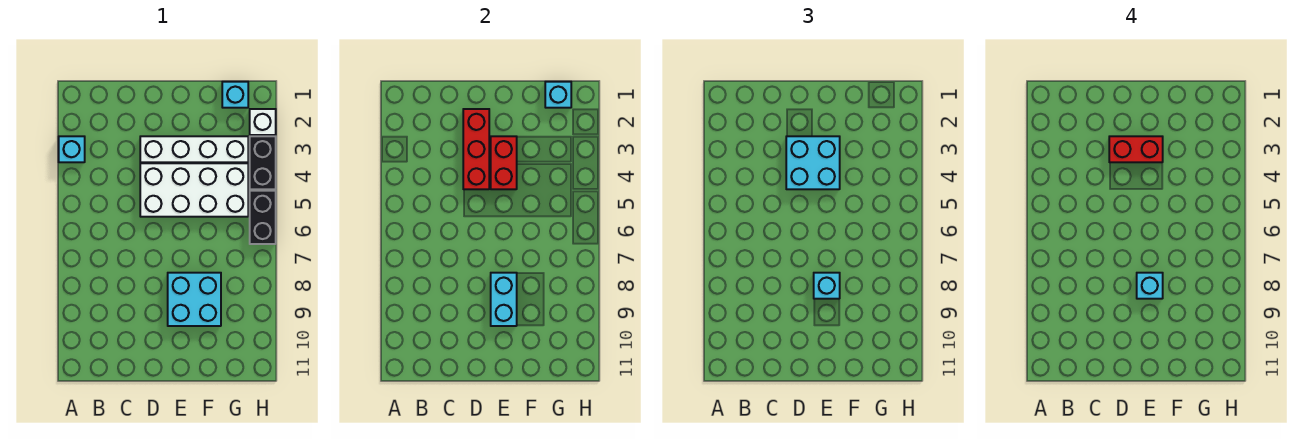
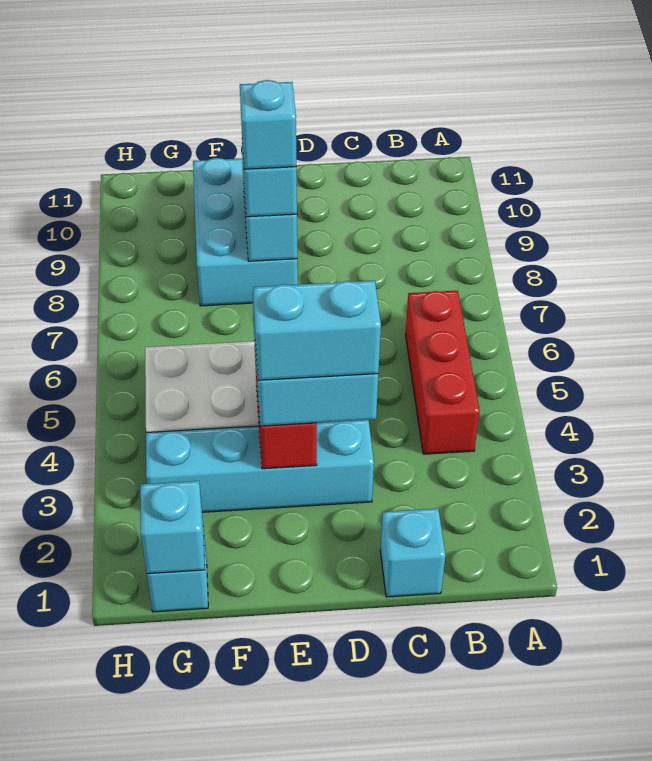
cyan 1x1 brick [59,136,85,162] -> cyan 1x1 brick moved to [380,508,446,597]
red 1x3 brick [463,109,489,189] -> red 1x3 brick moved to [405,291,480,454]
white 1x4 brick [140,136,248,162] -> cyan 1x4 brick [146,420,374,512]
red 1x2 brick [1109,136,1163,162] -> cyan 1x2 brick [253,281,381,380]
cyan 2x2 brick [168,273,221,326] -> cyan 2x3 brick [193,158,298,306]
white 1x1 brick [250,109,276,135] -> none
black 1x2 brick [250,136,276,189] -> none
black 1x2 brick [250,191,276,244] -> none

